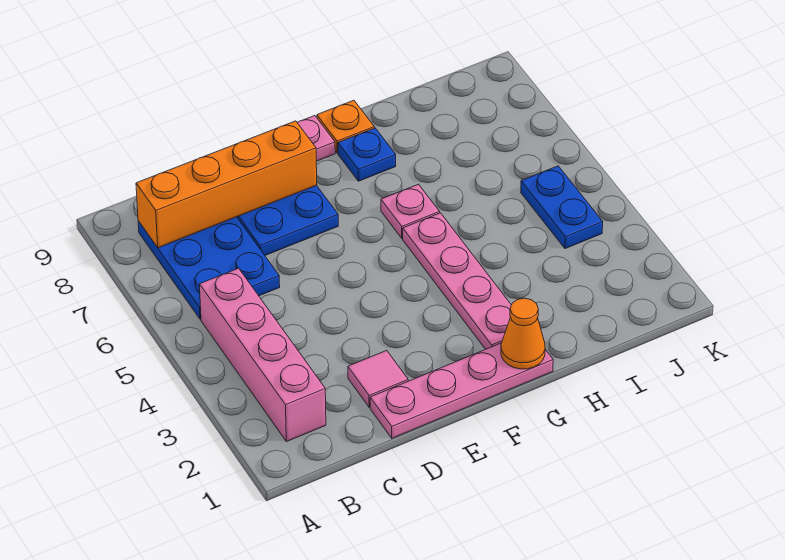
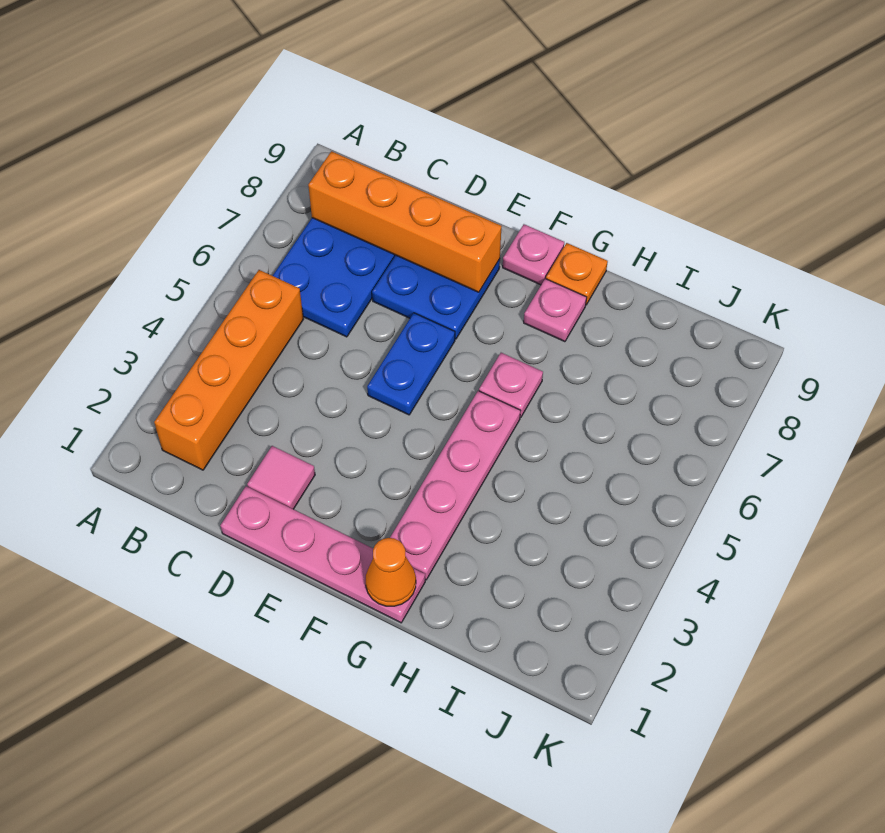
pink 1x4 brick [200,268,326,442] -> orange 1x4 brick [154,270,303,470]
blue 1x1 plate [338,128,396,181] -> pink 1x1 plate [524,279,587,342]
blue 1x2 plate [521,166,603,249] -> blue 1x2 plate moved to [367,313,455,415]

